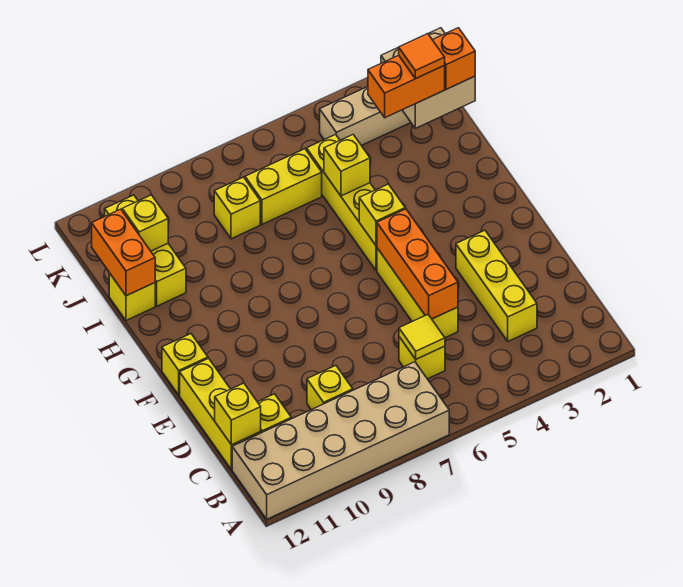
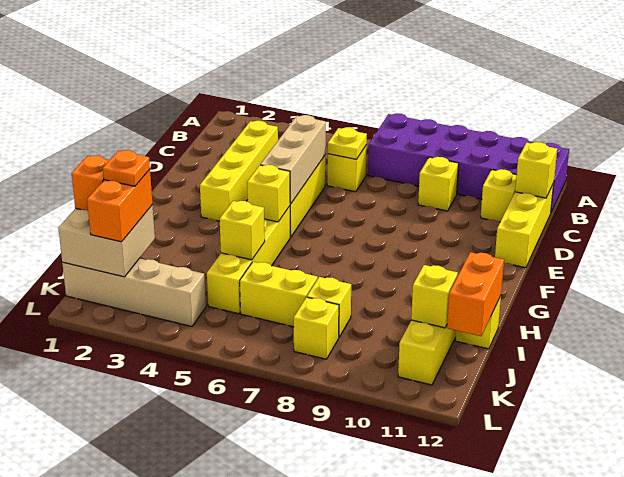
tan 2x6 brick [232,362,449,519] -> purple 2x6 brick [368,113,569,212]
yellow 1x3 brick [456,230,537,341] -> yellow 1x4 brick [200,121,278,221]
yellow 1x1 tile [399,315,445,359] -> yellow 1x1 plate [328,128,367,159]
orange 1x3 brick [377,209,458,319] -> tan 1x3 brick [260,115,326,204]
yellow 1x1 brick [162,334,208,395] -> yellow 1x1 brick moved to [294,297,339,359]
orange 1x2 brick [368,55,445,118] -> orange 1x2 brick turned to [87,169,152,242]
orange 1x1 tile [399,34,445,79] -> orange 1x1 plate [103,150,150,186]

